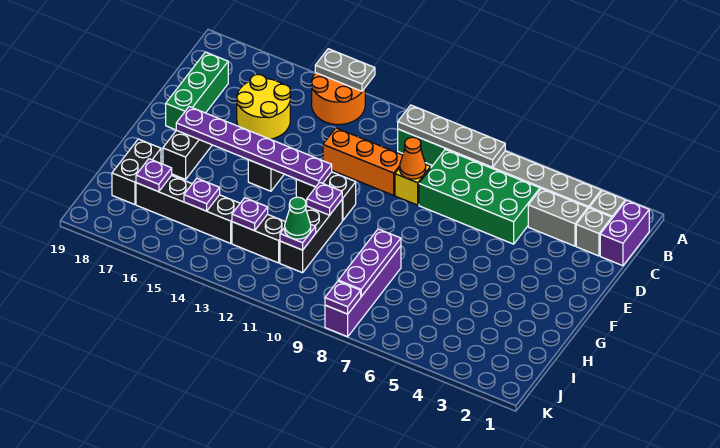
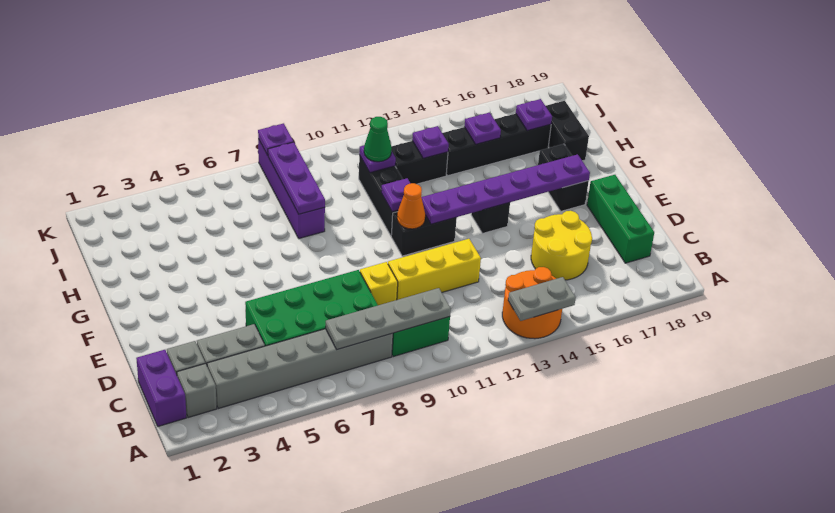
orange 1x1 cone [400,137,426,179] -> orange 1x1 cone moved to [397,183,425,229]
orange 1x3 brick [323,128,403,195] -> yellow 1x3 brick [388,239,481,300]

